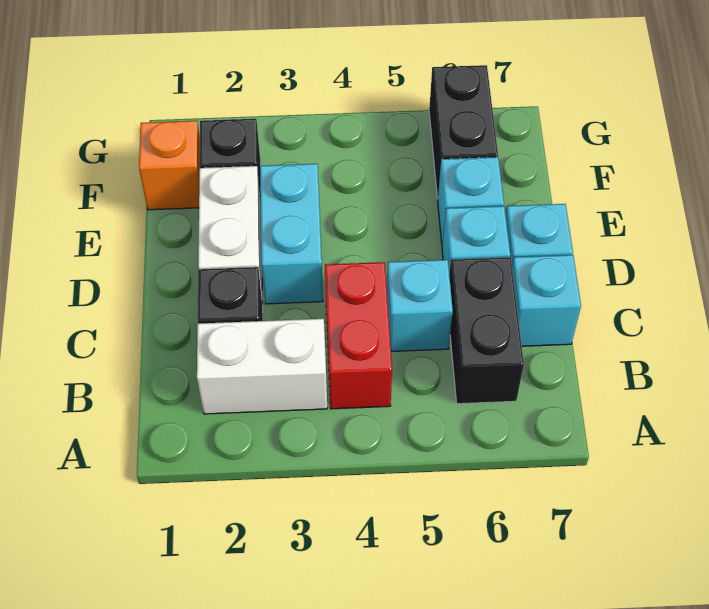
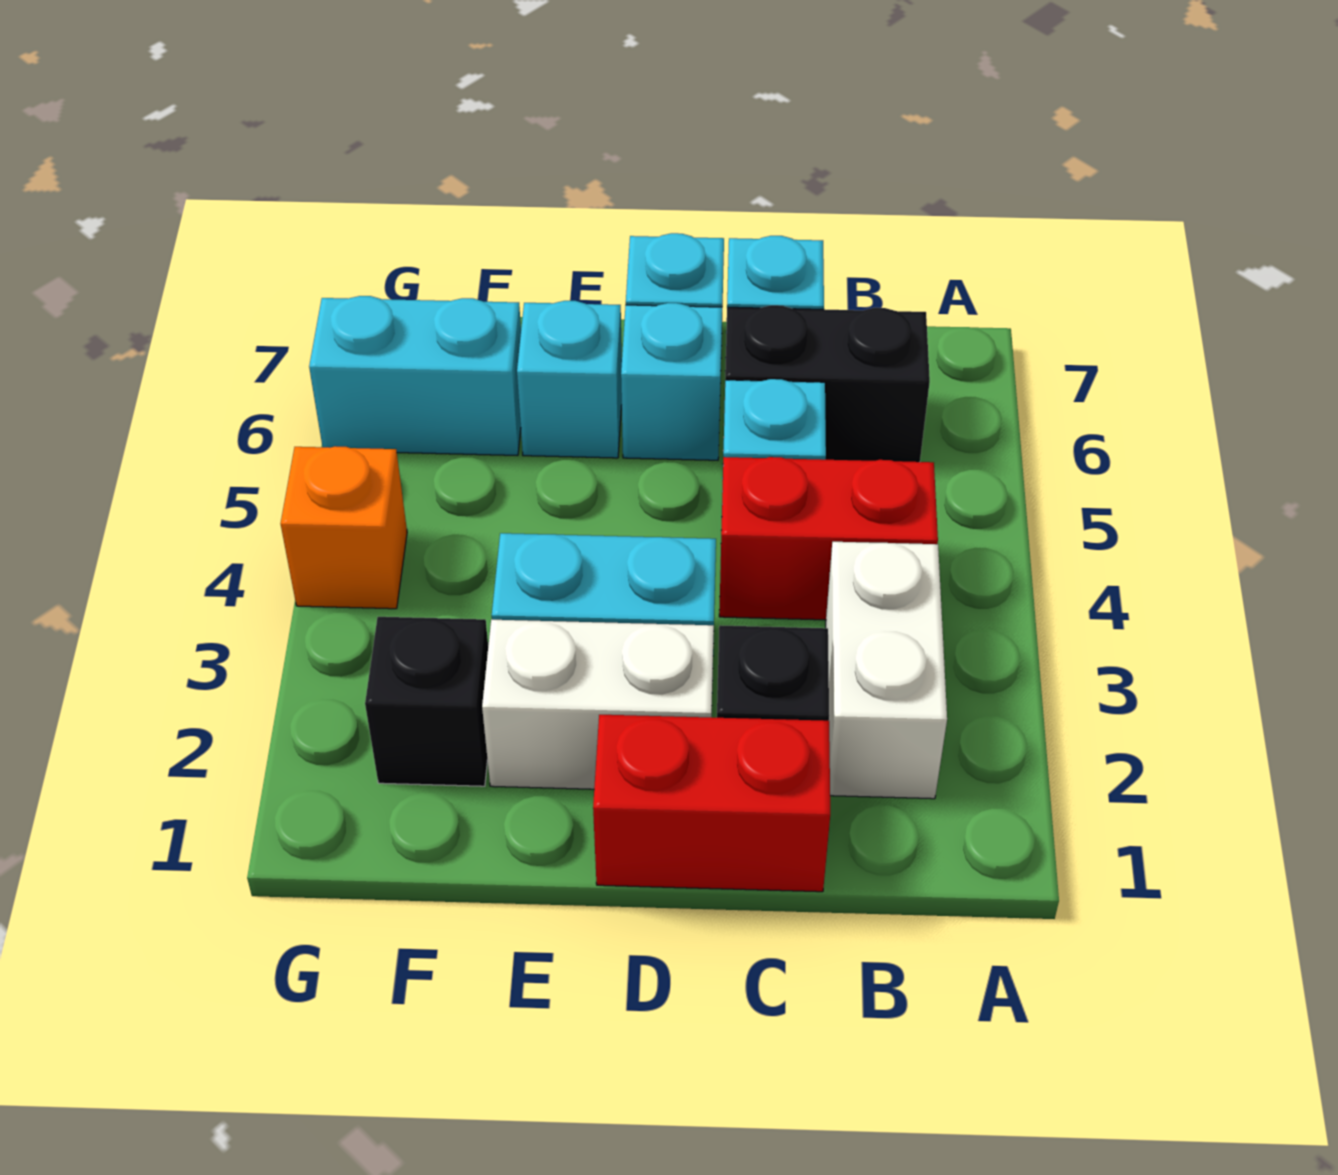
none -> red 1x2 brick [593,715,830,892]
orange 1x1 brick [139,121,200,210] -> orange 1x1 brick moved to [281,446,407,609]
black 1x2 brick [429,65,498,199] -> cyan 1x2 brick [309,296,521,455]

